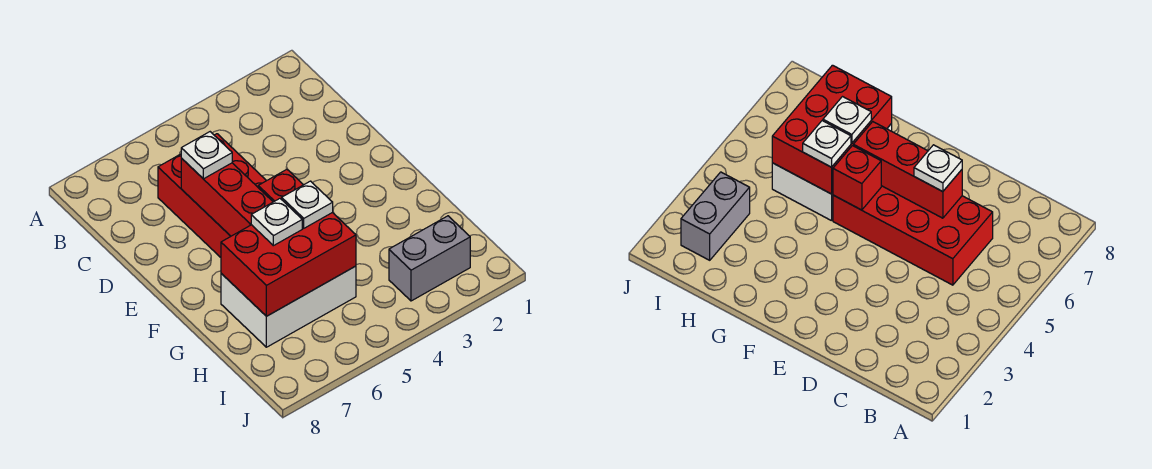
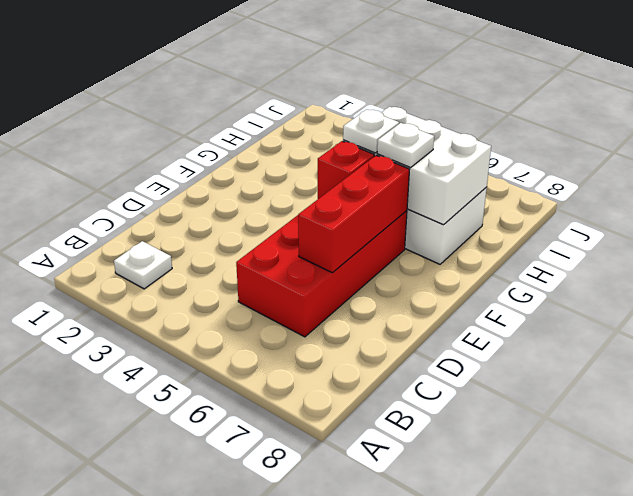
white 1x1 plate [181,132,232,179] -> white 1x1 plate moved to [114,241,172,289]
red 2x3 brick [221,213,356,316] -> white 2x3 brick [343,107,491,225]
grey 1x2 brick [389,216,470,301] -> none

